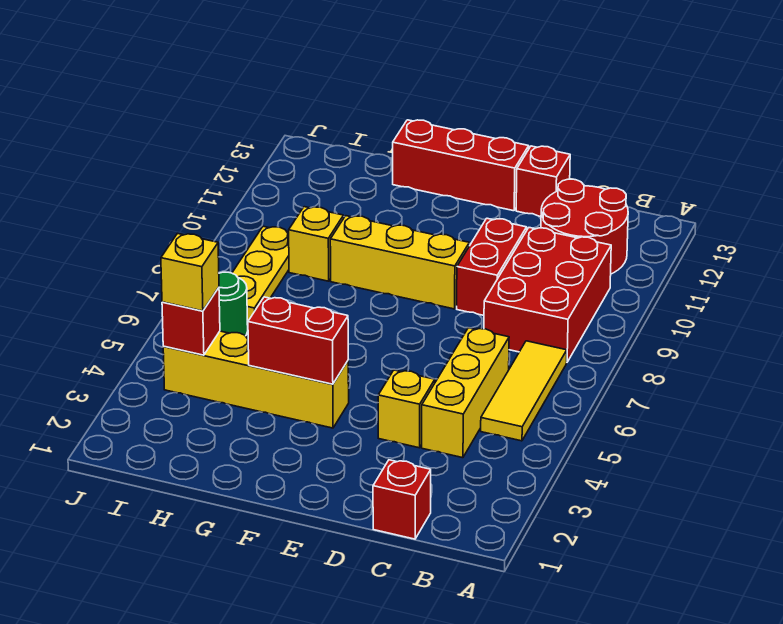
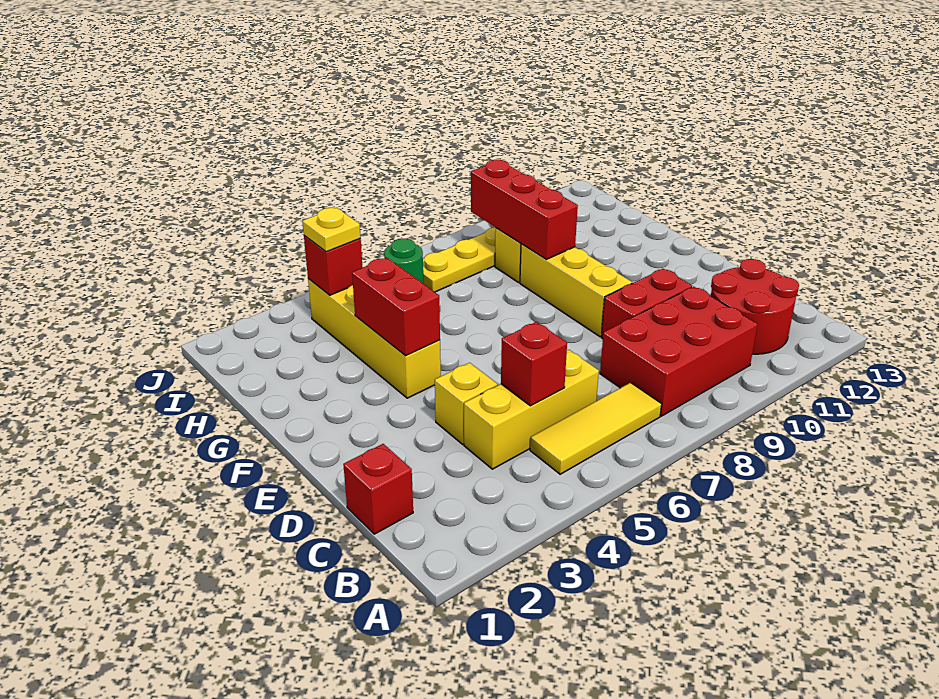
red 1x1 brick [516,146,570,216] -> red 1x1 brick moved to [501,322,567,406]
red 1x3 brick [393,120,529,211] -> red 1x3 brick moved to [471,160,578,259]
yellow 1x1 brick [161,234,219,311] -> yellow 1x1 plate [302,208,361,252]

